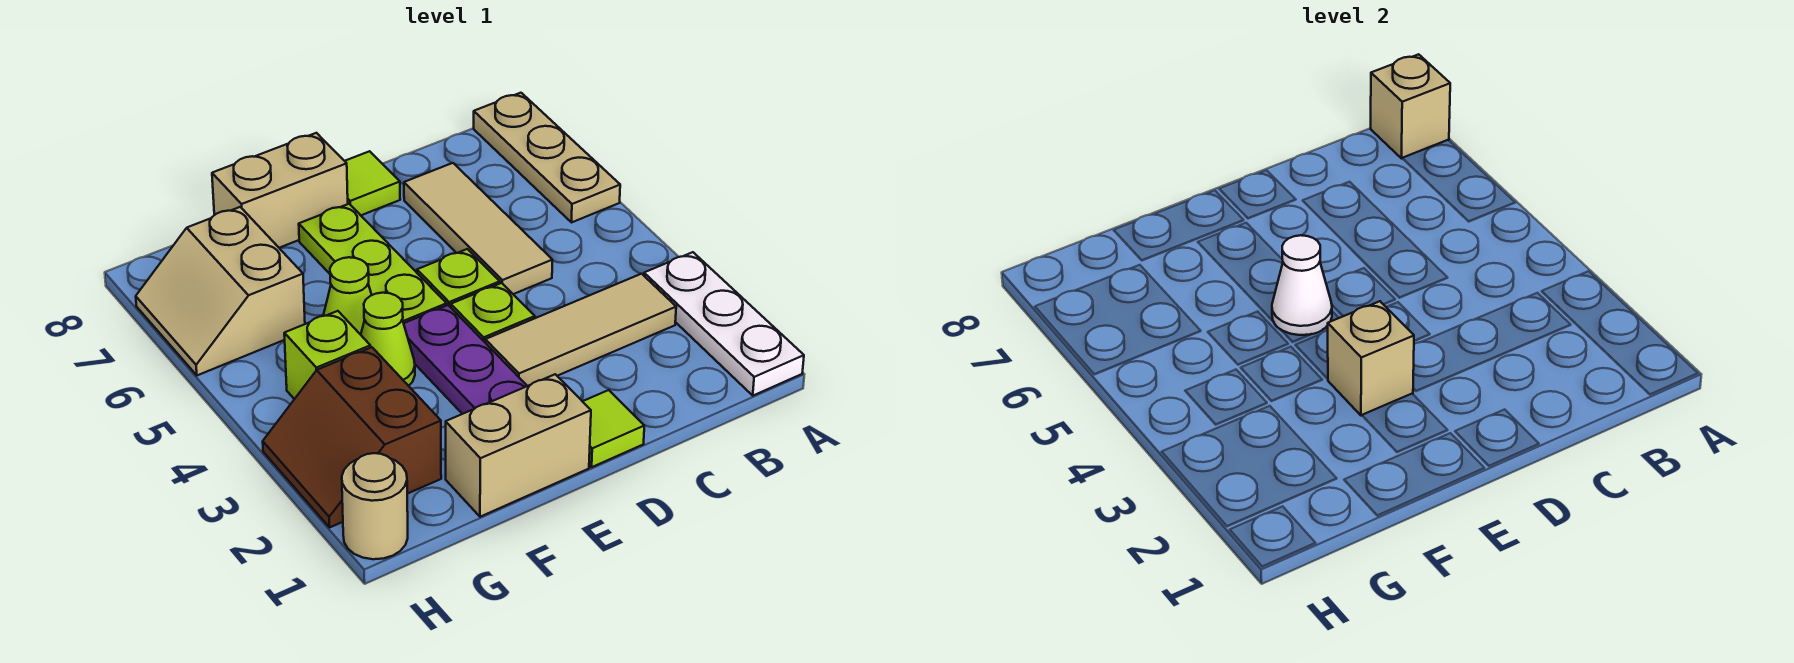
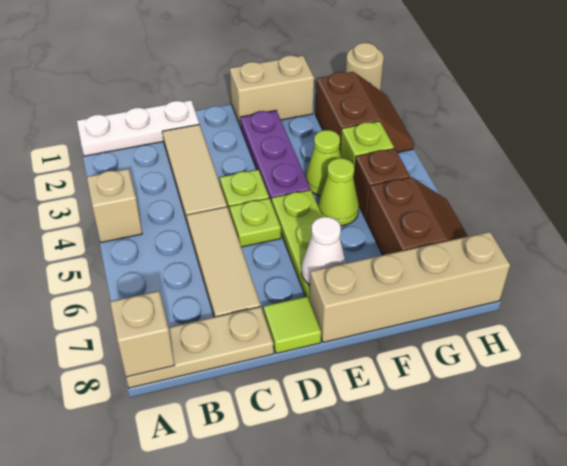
white 1x3 plate [644,252,804,396] -> white 1x3 plate turned to [77,100,199,156]
tan 1x3 plate [474,93,620,223] -> tan 1x3 plate turned to [126,307,274,388]
tan 1x3 tile [485,274,676,386] -> tan 1x3 tile turned to [162,124,227,225]
lime 1x1 tile [582,390,644,467] -> none
tan 1x1 brick [1328,301,1414,416] -> tan 1x1 brick moved to [87,169,142,243]
white 1x1 cone [1272,235,1332,335] -> white 1x1 cone moved to [302,217,346,285]
tan 1x2 brick [212,133,348,248] -> tan 1x4 brick [310,232,510,342]
none -> brown 1x1 brick [354,148,410,221]
tan 2x2 slope [136,207,305,375] -> brown 2x2 slope [367,177,468,255]

